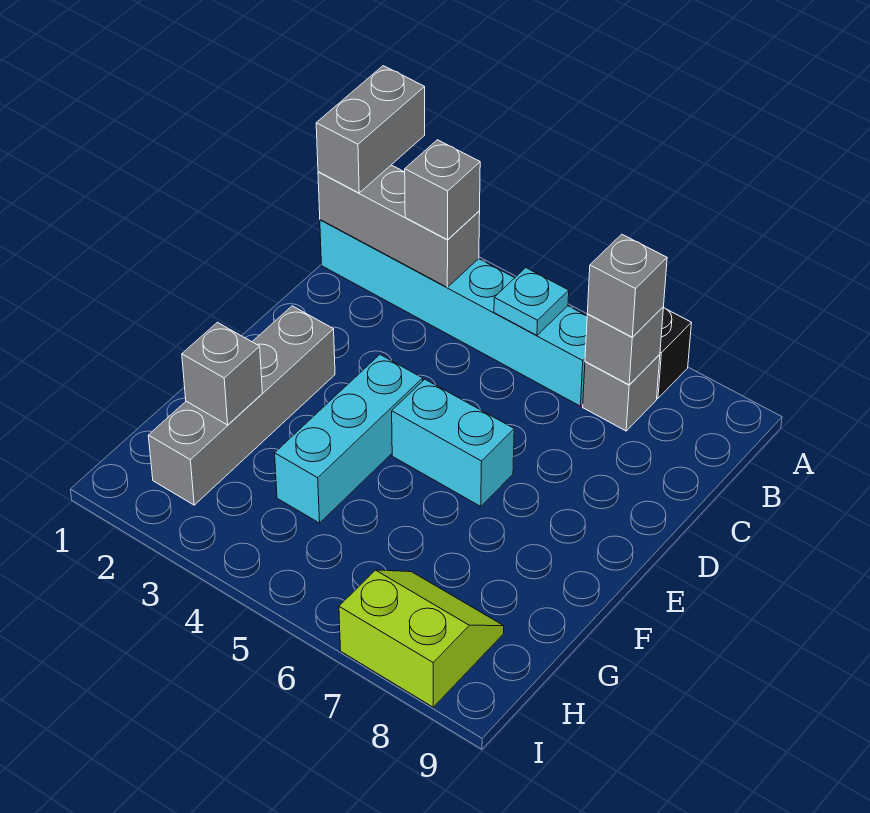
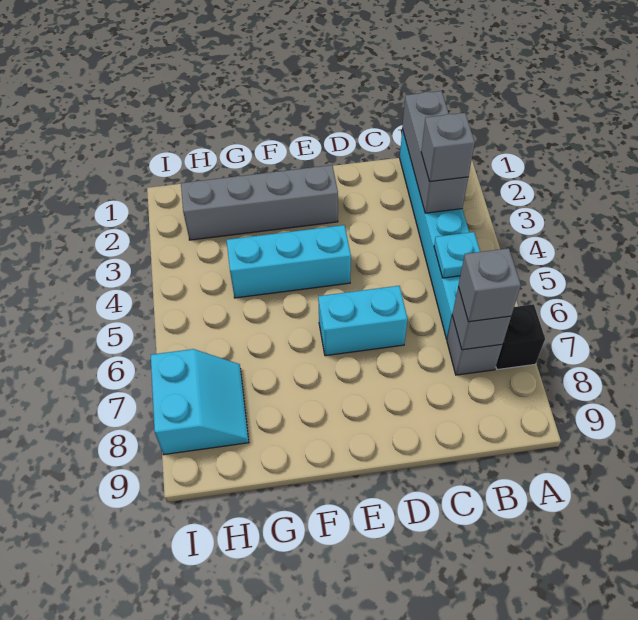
grey 1x2 brick [316,66,425,193] -> none
cyan 1x2 brick [392,379,514,506] -> cyan 1x2 brick turned to [318,286,407,356]
grey 1x1 brick [182,322,262,425] -> none
lime 2x2 slope [339,570,504,707] -> cyan 2x2 slope [151,349,249,455]

